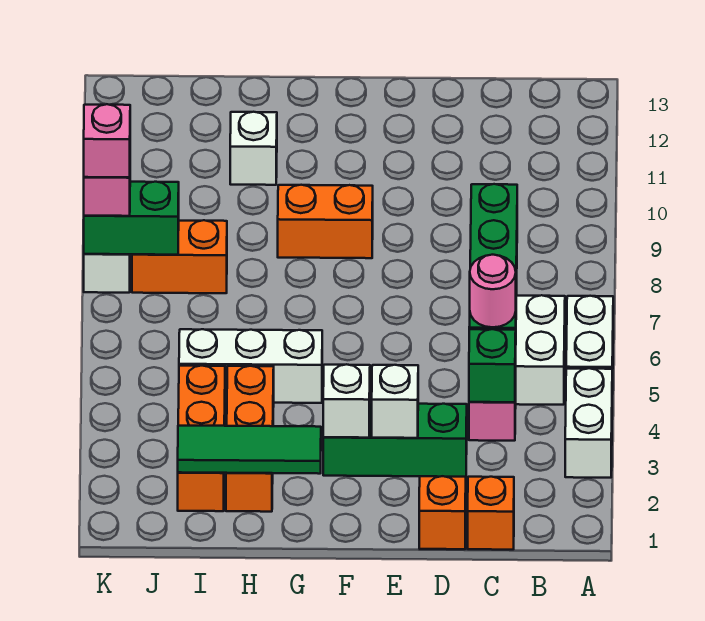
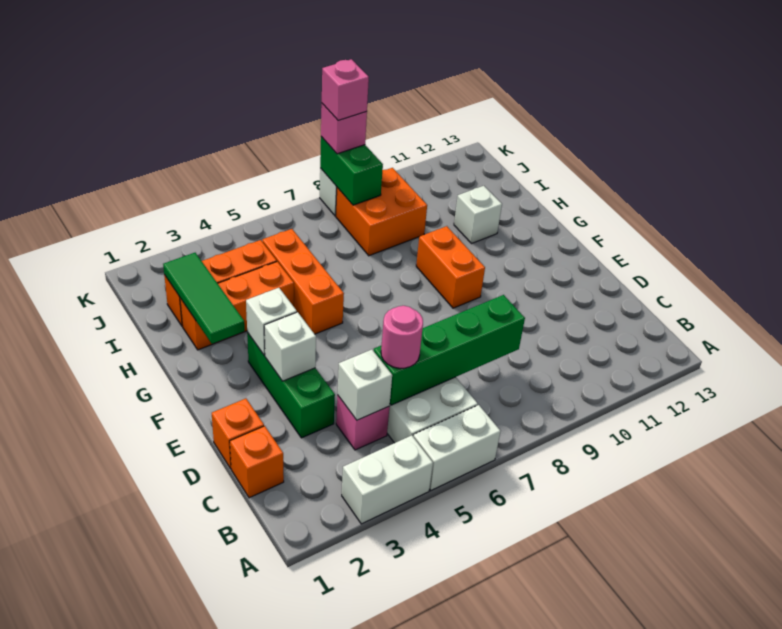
green 1x1 brick [469,329,516,402] -> white 1x1 brick [338,350,392,420]
white 1x3 brick [179,329,322,403] -> orange 1x3 brick [262,229,344,334]
orange 1x2 brick [132,220,227,293] -> orange 2x2 brick [336,168,427,256]

